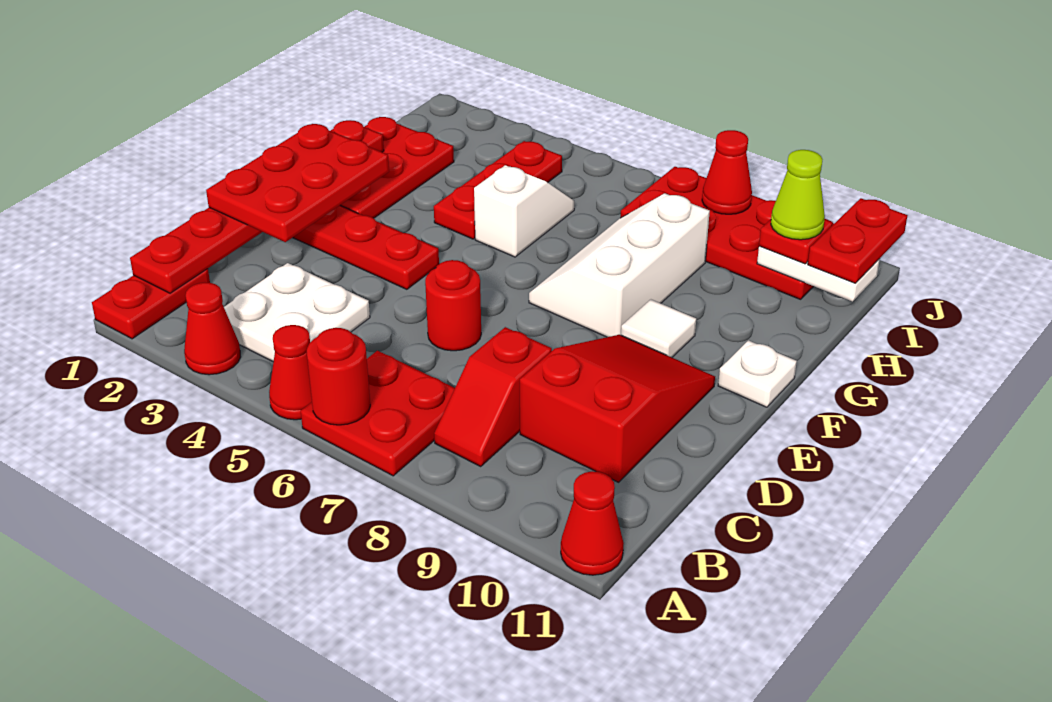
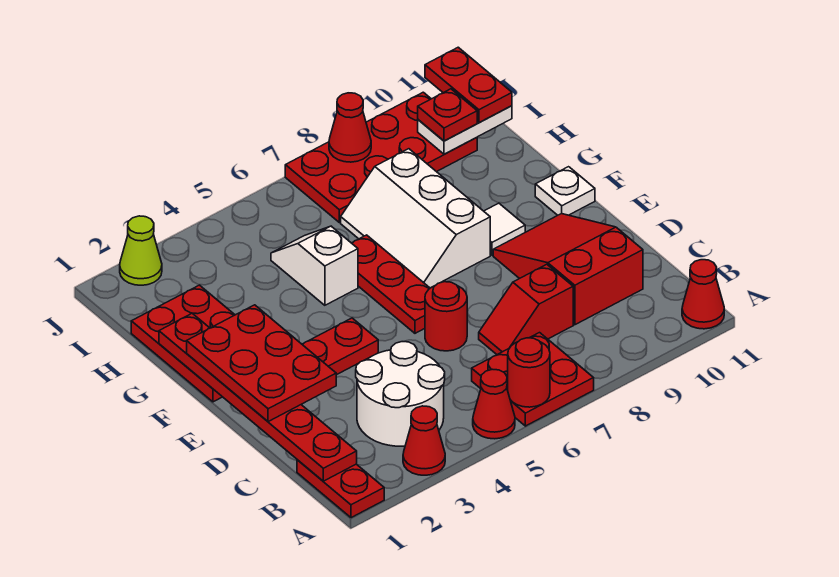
white 2x2 plate [224,263,370,362] -> white 2x2 round brick [356,342,445,446]
red 1x2 slope [434,327,552,466] -> red 1x2 slope turned to [479,264,573,354]
red 1x3 plate [434,141,562,239] -> red 1x3 plate moved to [352,235,430,333]
lime 1x1 cone [771,150,825,240] -> lime 1x1 cone moved to [120,216,162,285]

